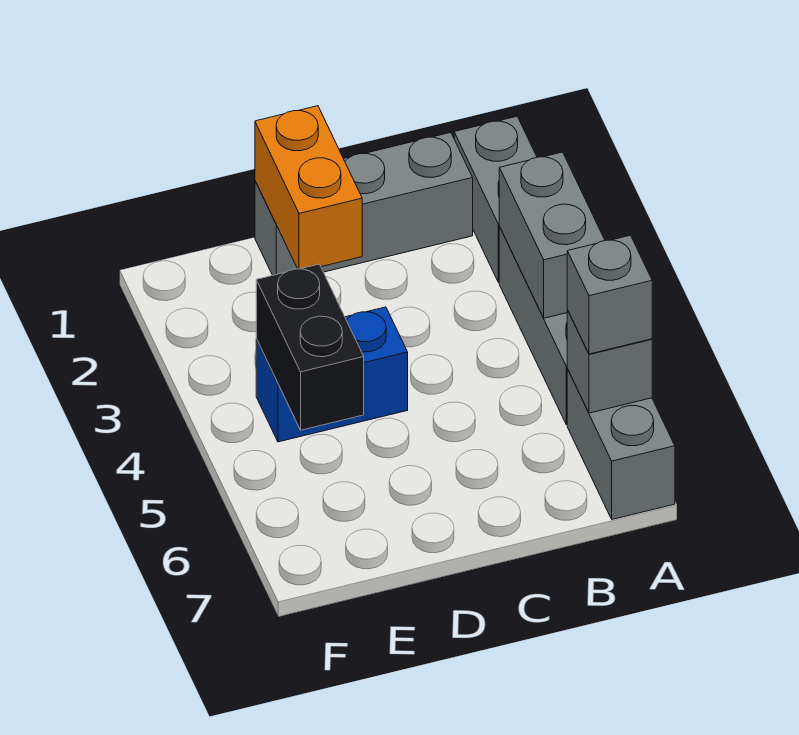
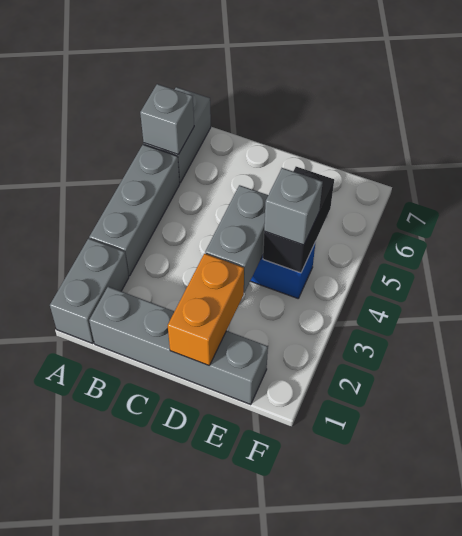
grey 1x2 brick [499,152,605,318] -> grey 1x2 brick moved to [205,185,268,293]
grey 1x1 brick [567,235,652,354] -> grey 1x1 brick moved to [264,168,323,245]
grey 1x3 brick [255,133,473,275] -> grey 1x4 brick [89,287,268,405]

